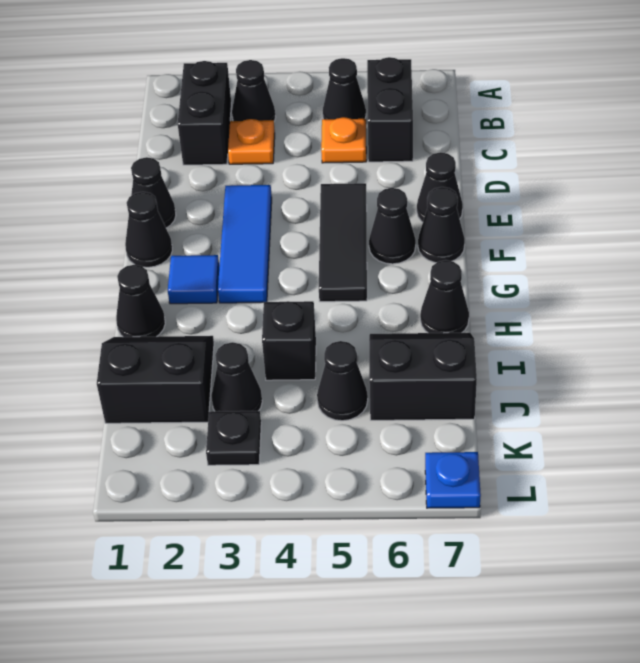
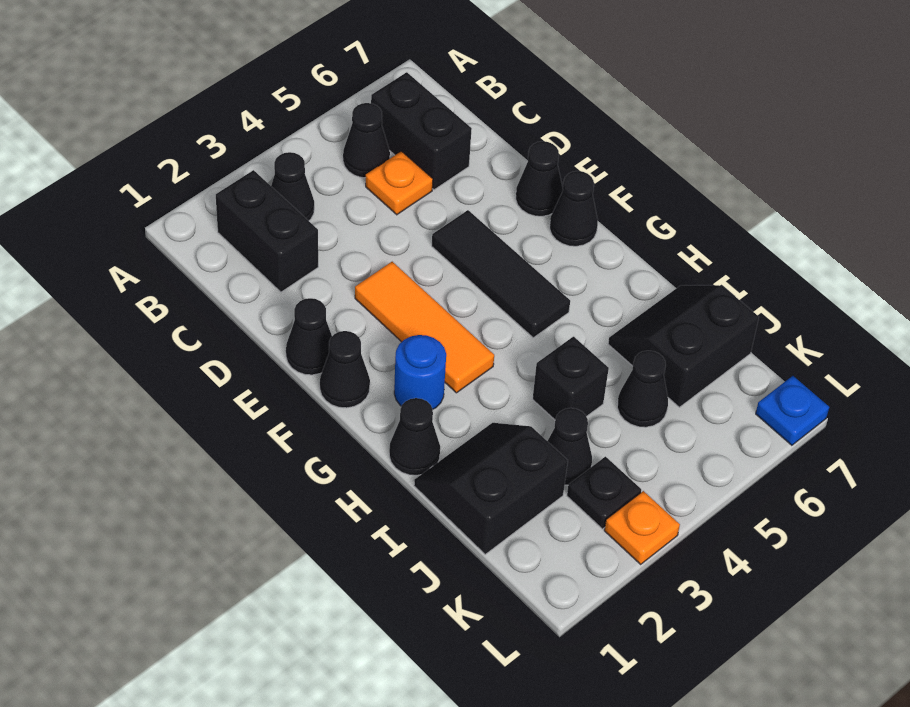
orange 1x1 plate [228,119,275,164] -> orange 1x1 plate moved to [604,491,680,564]
blue 1x3 tile [218,185,272,303] -> orange 1x3 tile [355,262,494,393]
black 1x1 cone [369,188,416,264] -> none
blue 1x1 tile [168,255,219,304] -> blue 1x1 round brick [394,335,446,409]
black 1x1 cone [420,260,469,333] -> none

